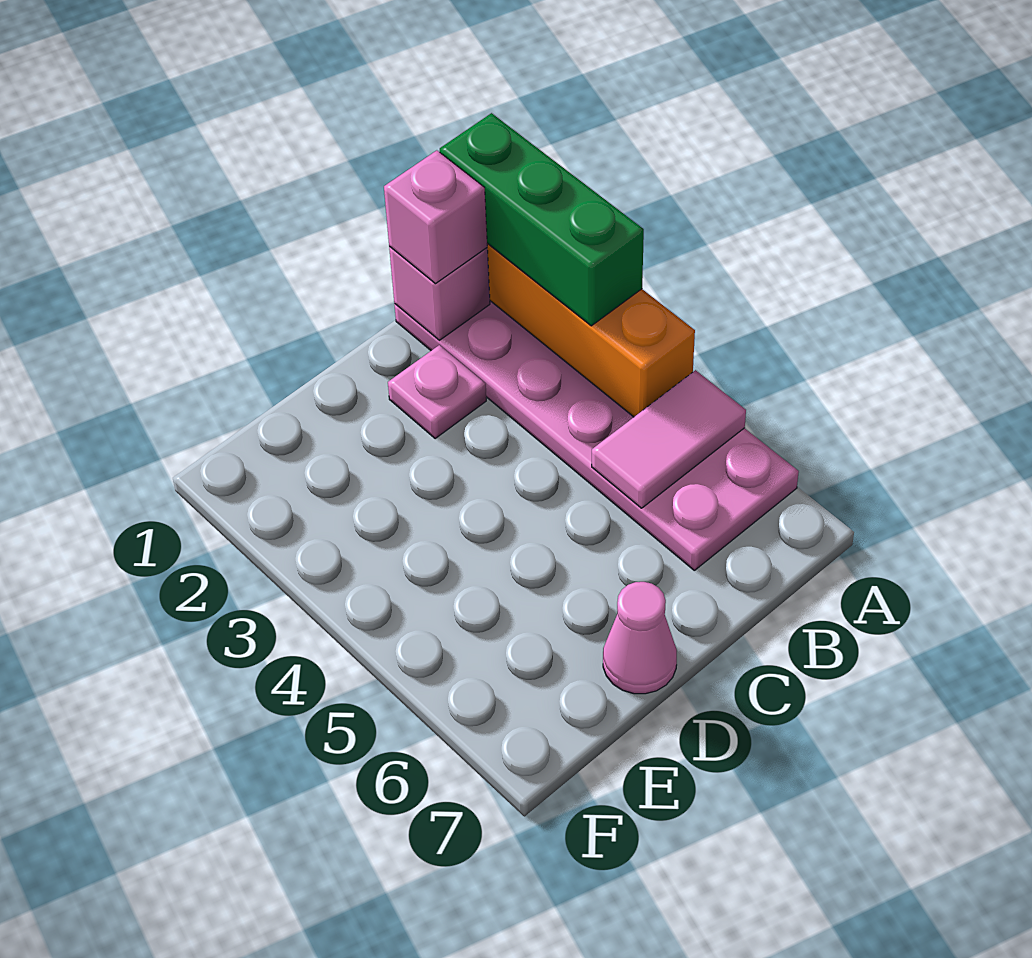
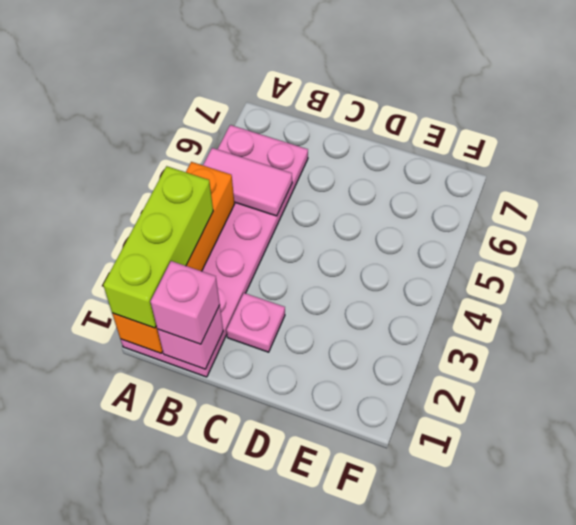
green 1x3 brick [440,113,644,326] -> lime 1x3 brick [103,166,213,328]
pink 1x1 cone [603,582,677,694] -> none

